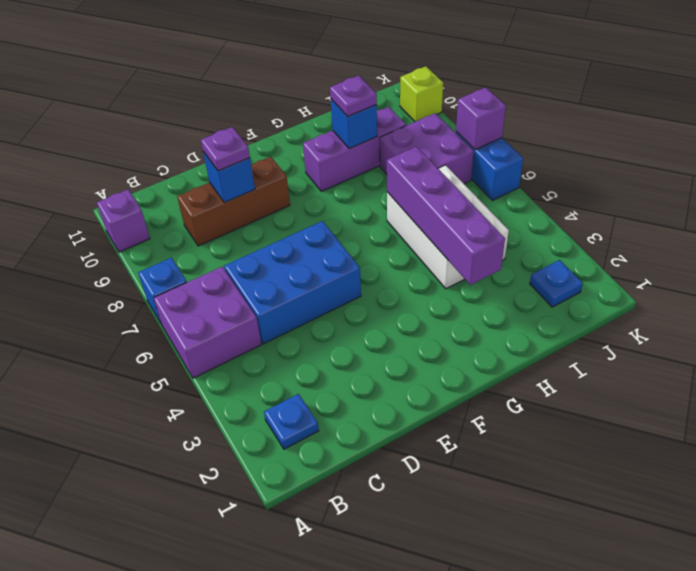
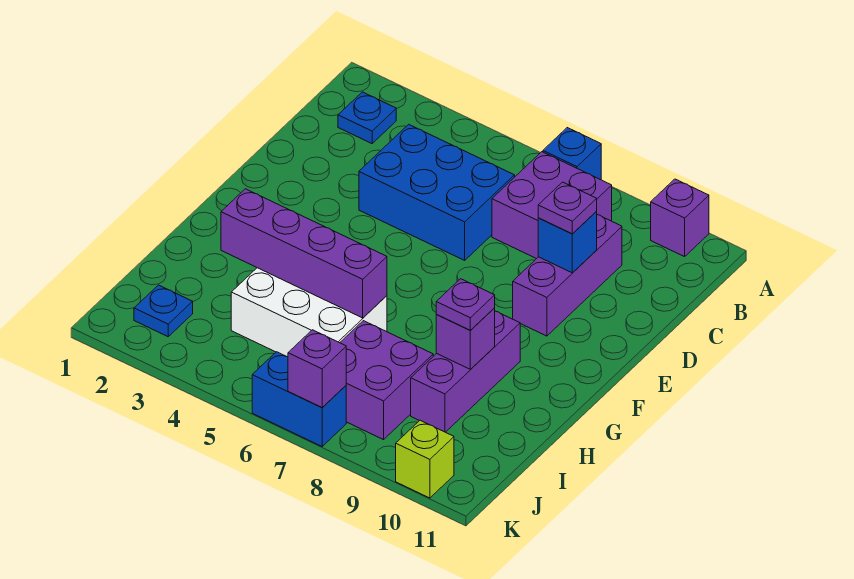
purple 2x2 brick [153,267,262,378] -> purple 2x2 brick moved to [492,152,612,259]
blue 2x3 brick [224,221,361,344] -> blue 2x3 brick turned to [359,124,515,260]
brown 1x3 brick [177,157,290,246] -> purple 1x3 brick [513,215,622,336]
blue 1x1 brick [331,99,377,149] -> purple 1x1 brick [436,308,495,369]

